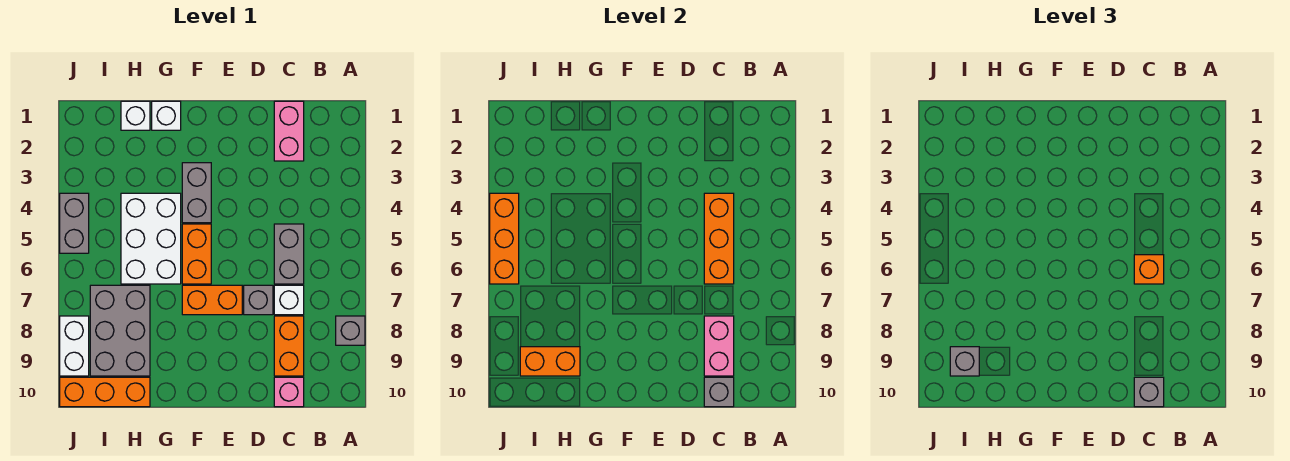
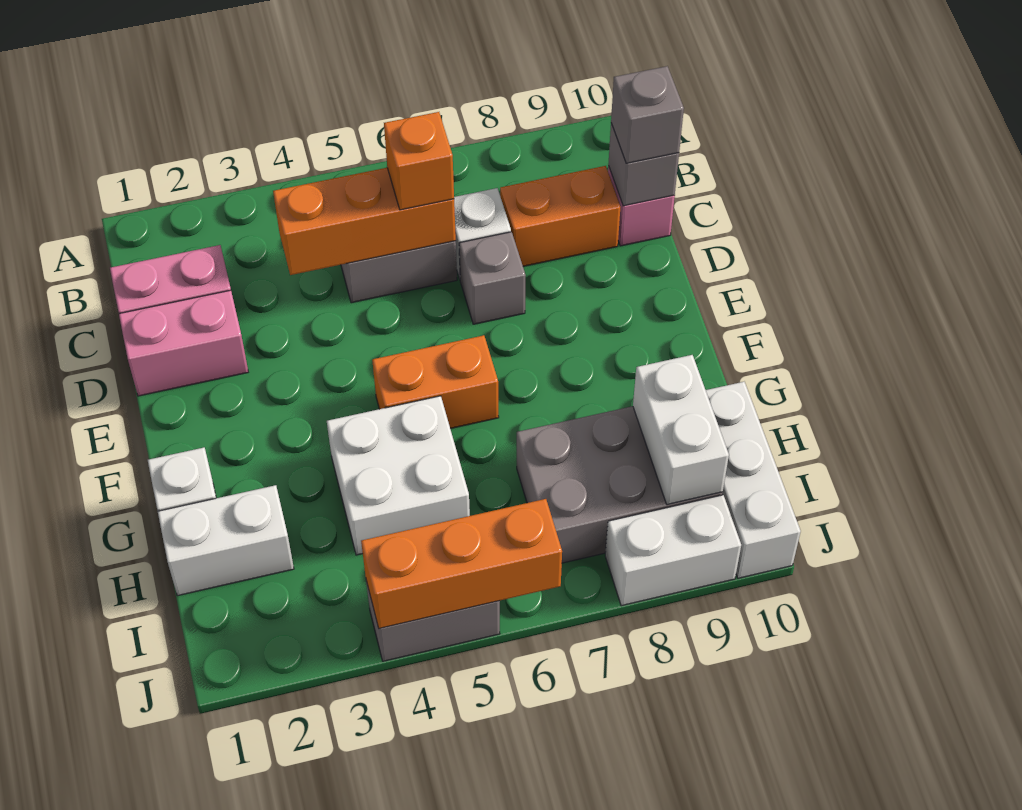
grey 1x1 brick [336,316,365,345] -> none
pink 1x2 brick [704,316,734,376] -> pink 1x2 brick moved to [119,290,248,396]
orange 1x2 brick [182,285,242,315] -> none
grey 1x2 brick [182,163,211,223] -> none
white 2x3 brick [121,193,181,284] -> white 2x2 brick [327,396,470,555]
white 1x1 brick [121,101,150,130] -> white 1x2 brick [158,485,294,596]
orange 1x2 brick [520,347,580,376] -> white 1x2 brick [633,355,729,505]
orange 1x3 brick [60,377,150,407] -> white 1x3 brick [706,382,801,578]
grey 1x1 brick [950,347,979,376] -> none

